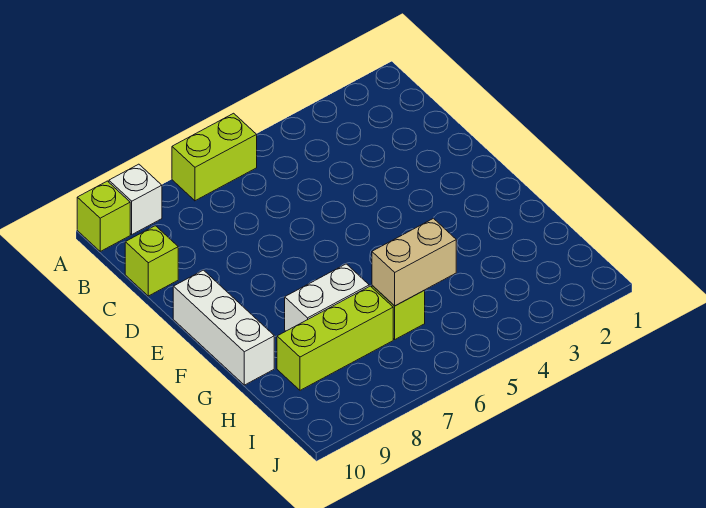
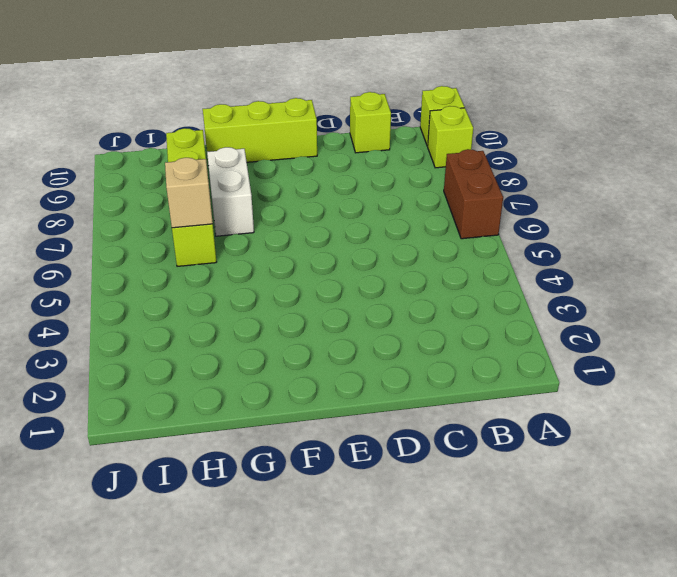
lime 1x2 brick [172,113,257,201] -> brown 1x2 brick [444,149,503,239]
white 1x1 brick [109,164,162,234] -> lime 1x1 brick [428,106,473,168]
white 1x3 brick [173,270,274,385] -> lime 1x3 brick [203,98,317,162]
tan 1x2 brick [372,218,456,306] -> tan 1x1 brick [165,158,213,228]

